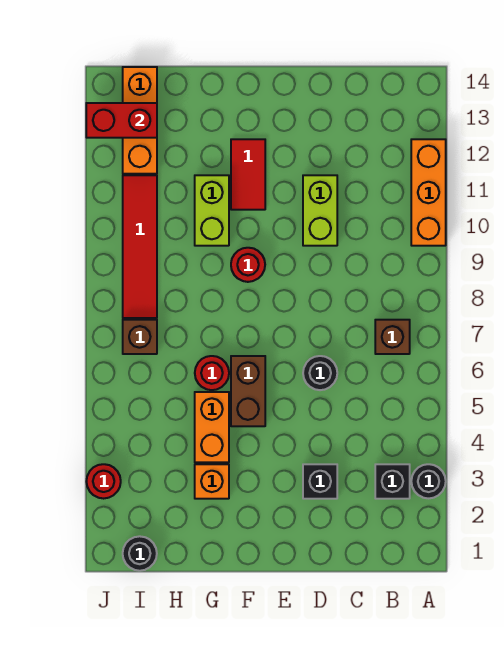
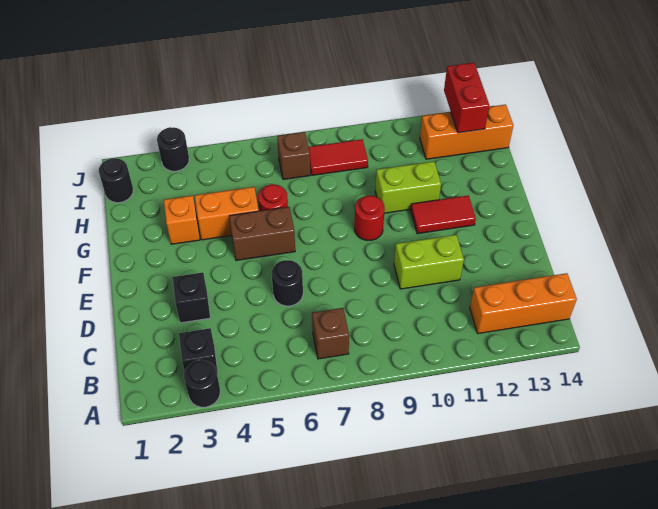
orange 1x3 brick [411,139,446,246] -> orange 1x3 brick moved to [470,273,577,333]
red 1x4 tile [123,175,157,318] -> red 1x2 tile [309,139,368,175]
red 1x1 round brick [86,464,121,499] -> black 1x1 round brick [157,127,189,171]

